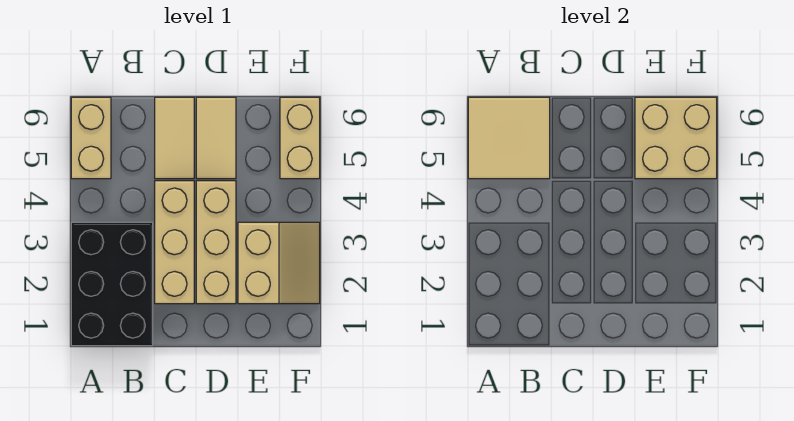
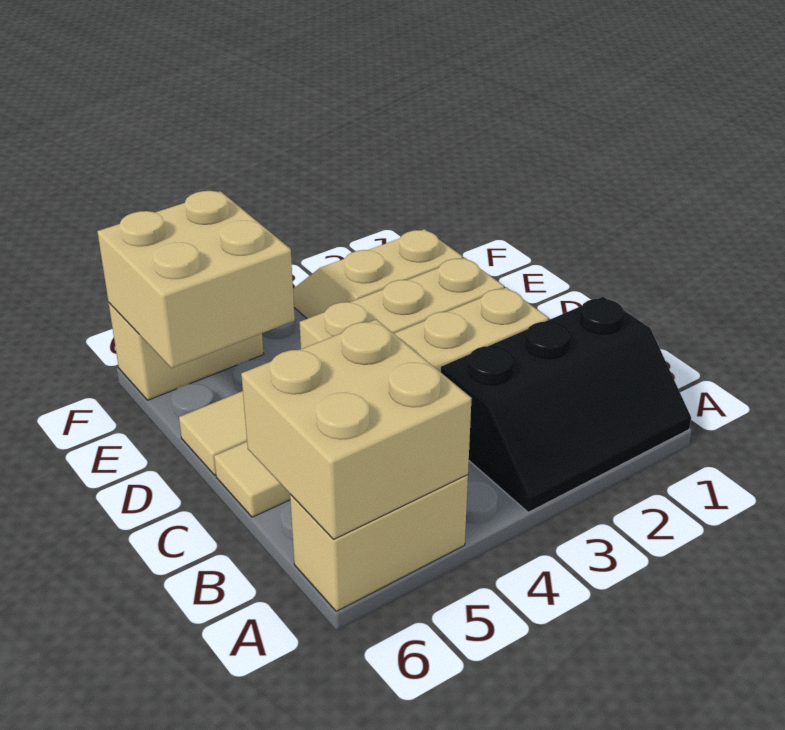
black 2x3 brick [71,222,153,346] -> black 2x3 slope [441,297,691,512]
tan 2x2 tile [468,97,550,179] -> tan 2x2 brick [241,320,472,540]

